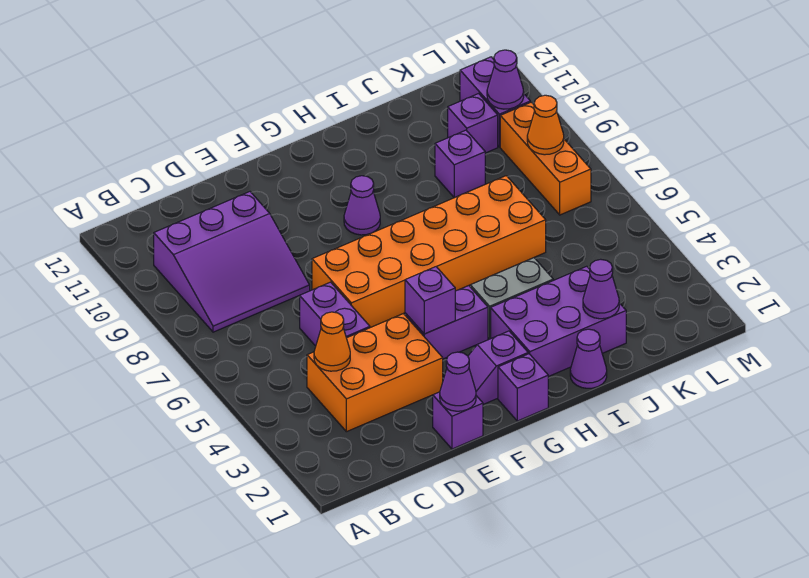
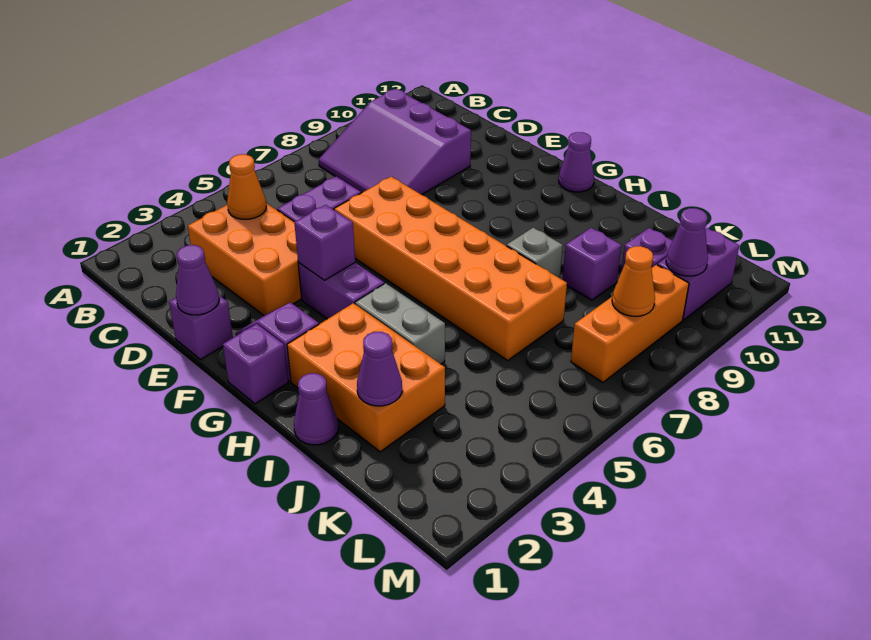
purple 1x1 cone [344,176,380,235] -> purple 1x1 cone moved to [559,132,594,192]
purple 2x3 brick [491,266,626,377] -> orange 2x3 brick [287,303,445,452]
none -> grey 1x1 brick [507,228,563,278]

